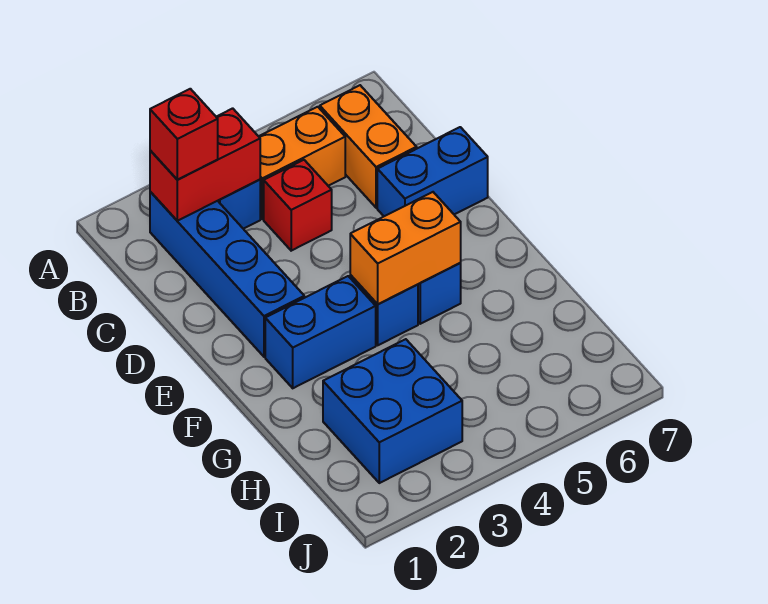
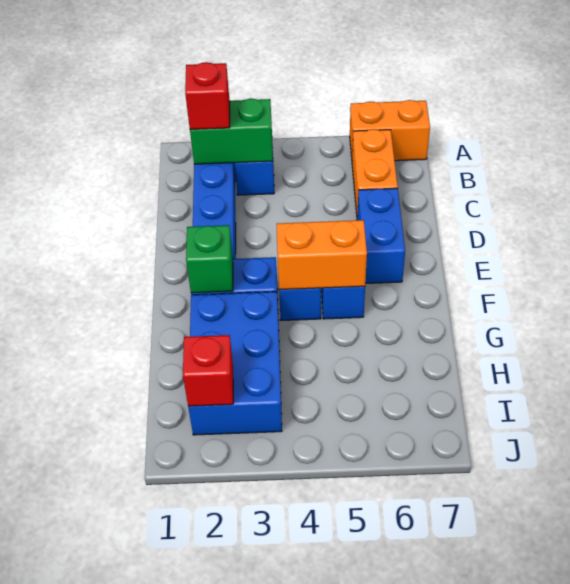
red 1x2 brick [150,108,260,221] -> green 1x2 brick [190,98,273,164]
orange 1x2 brick [259,107,345,219] -> orange 1x2 brick moved to [350,100,430,161]
red 1x1 brick [264,160,332,251] -> red 1x1 brick moved to [183,335,233,406]
blue 1x2 brick [377,127,488,216] -> blue 1x2 brick turned to [357,188,405,283]
none -> green 1x1 brick [186,225,233,293]
blue 2x2 brick [323,339,462,483] -> blue 2x3 brick [188,292,282,435]

